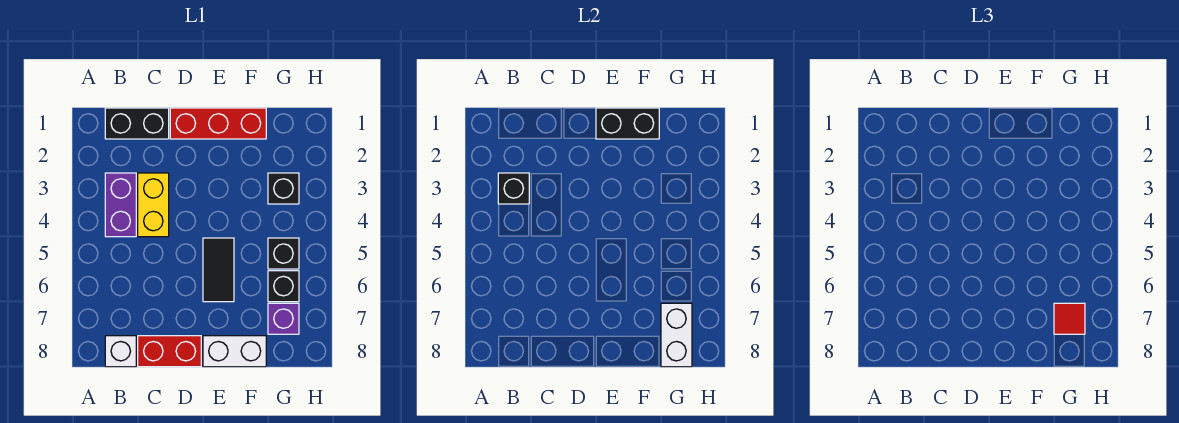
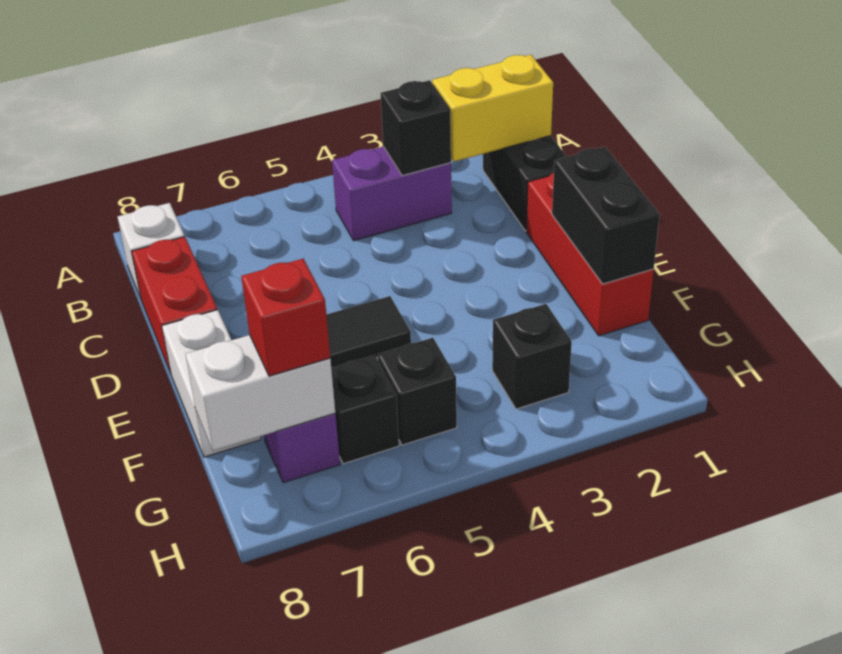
yellow 1x2 brick [138,173,169,237] -> yellow 1x2 brick moved to [432,55,553,162]
red 1x1 tile [1054,303,1085,334] -> red 1x1 brick [241,259,330,376]

